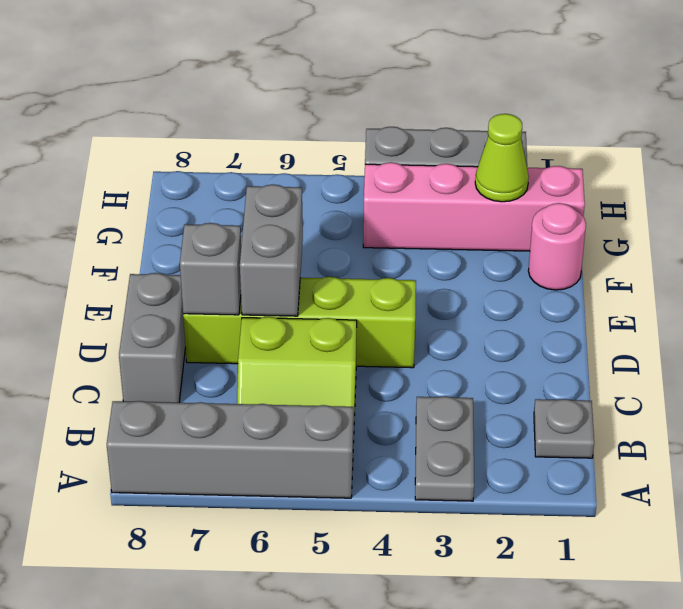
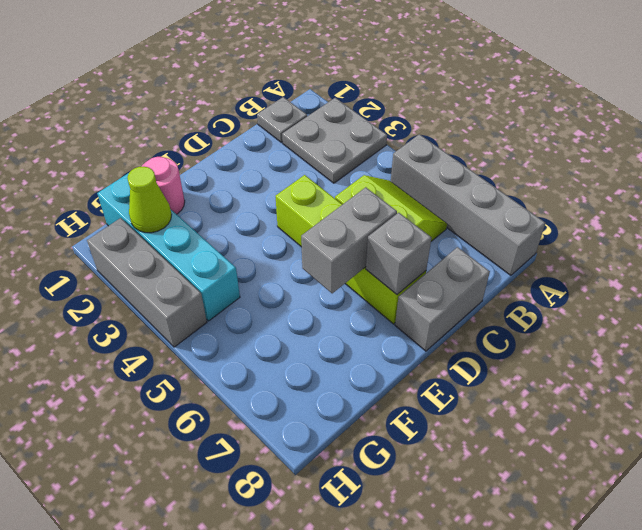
grey 1x2 plate [415,396,474,501] -> grey 2x2 plate [282,98,387,183]
pink 1x4 brick [363,162,585,251] -> cyan 1x4 brick [97,173,240,321]

